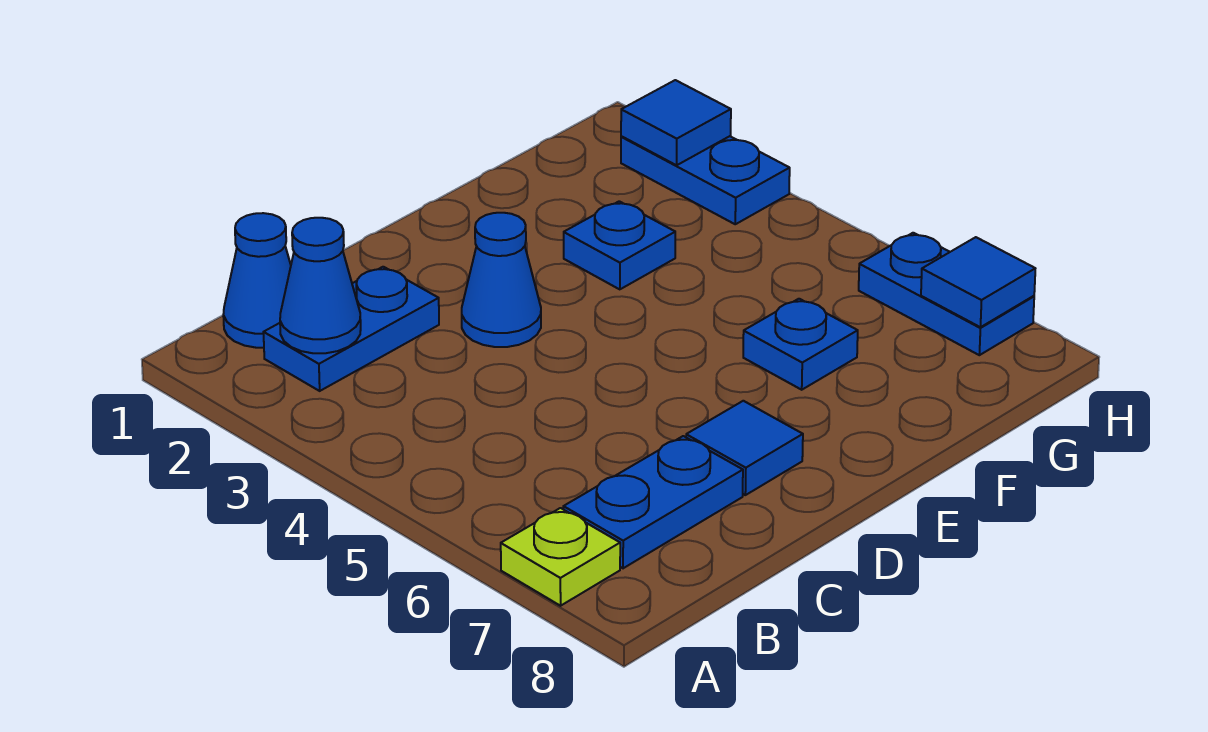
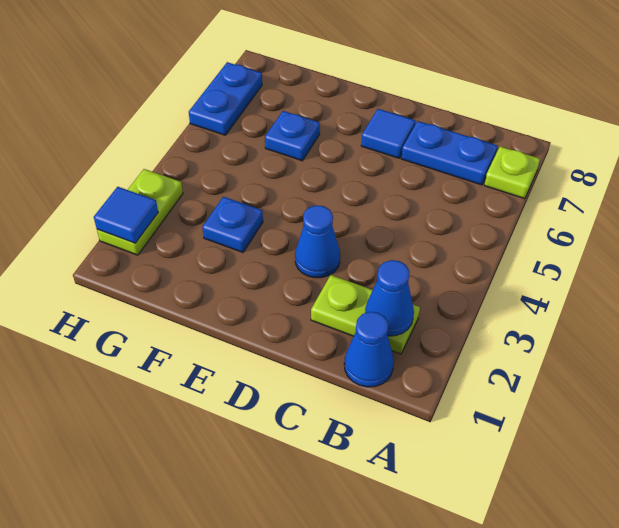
blue 1x2 plate [264,267,439,391] -> lime 1x2 plate [311,275,420,354]
blue 1x2 plate [621,136,790,224] -> lime 1x2 plate [97,169,183,255]
blue 1x1 tile [921,237,1035,327] -> none

